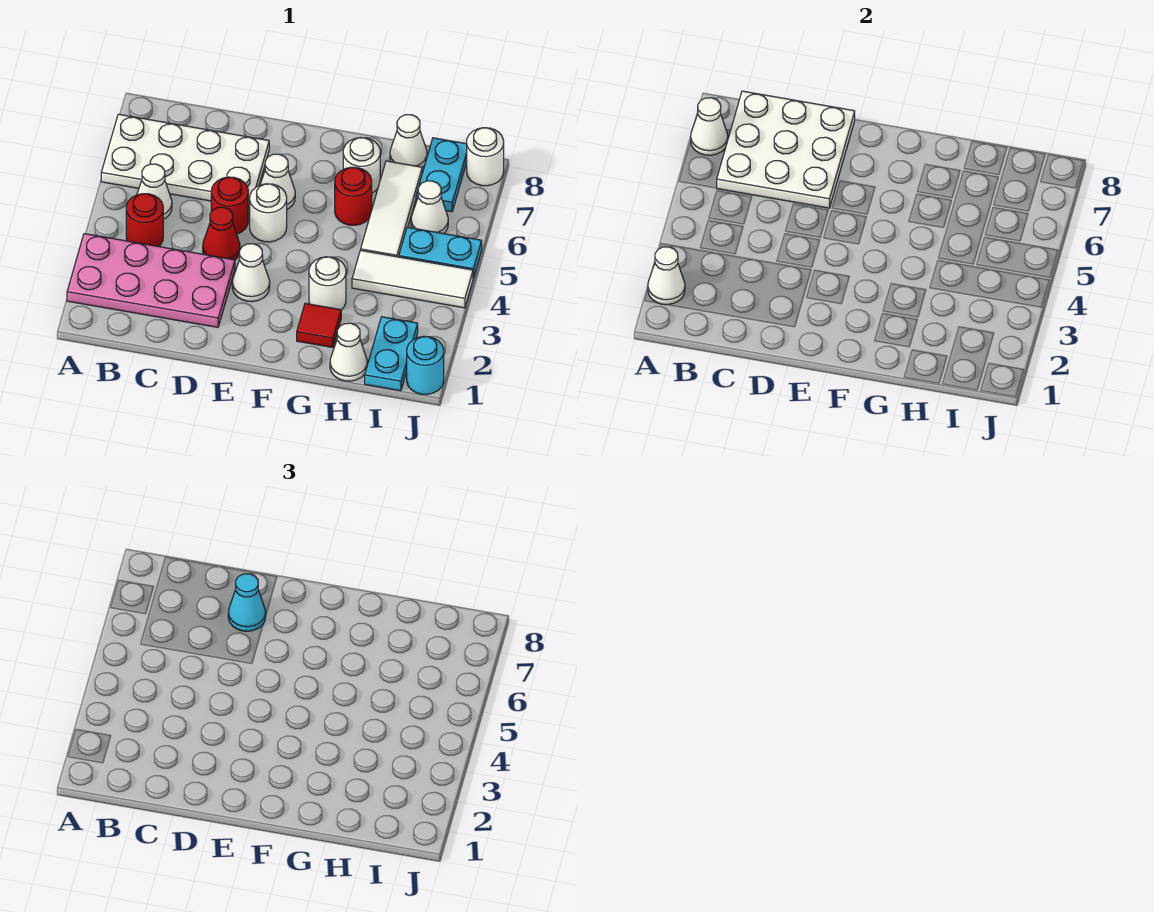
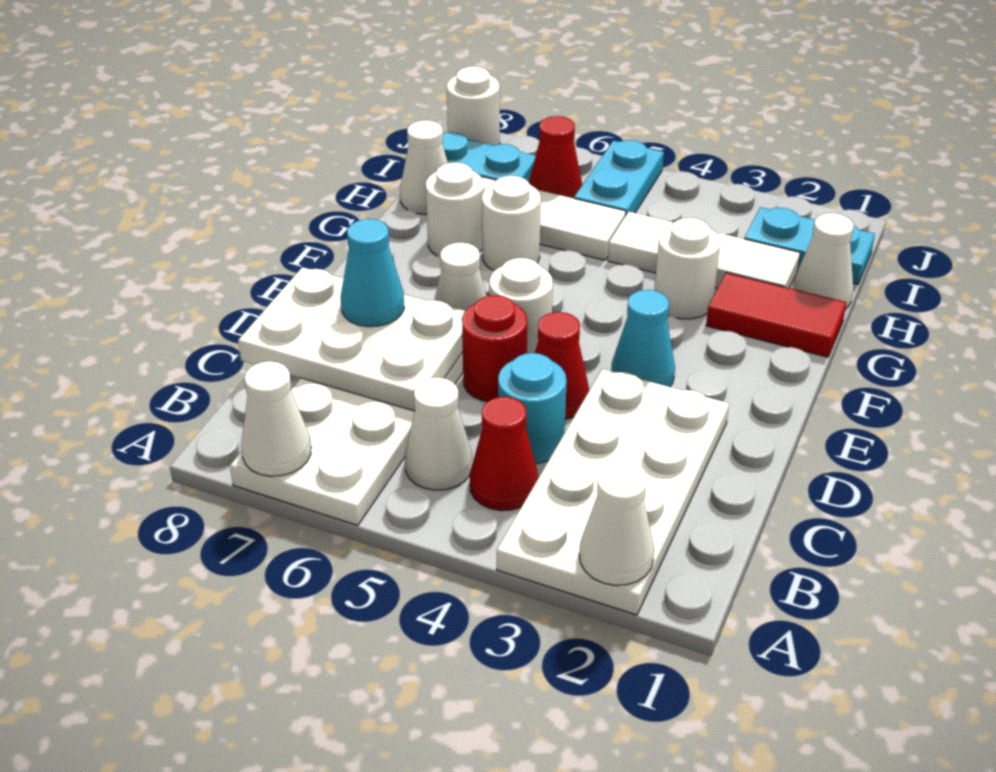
pink 2x4 plate [67,234,235,327] -> white 2x4 plate [497,369,729,615]
red 1x1 round brick [126,194,163,247] -> red 1x1 cone [470,397,538,511]
white 3x3 plate [717,91,855,208] -> white 2x3 plate [238,267,465,411]
white 1x1 cone [232,244,270,302] -> cyan 1x1 cone [611,290,675,387]
red 1x1 tile [297,303,341,347] -> red 1x2 tile [706,273,847,357]
red 1x1 round brick [335,167,372,225] -> white 1x1 round brick [482,176,541,271]
white 1x3 tile [352,250,473,308] -> white 1x3 tile turned to [608,212,800,288]
white 1x1 cone [411,181,448,234] -> red 1x1 cone [529,116,582,198]
cyan 1x1 round brick [407,336,444,395] -> cyan 1x1 round brick moved to [498,353,567,464]

